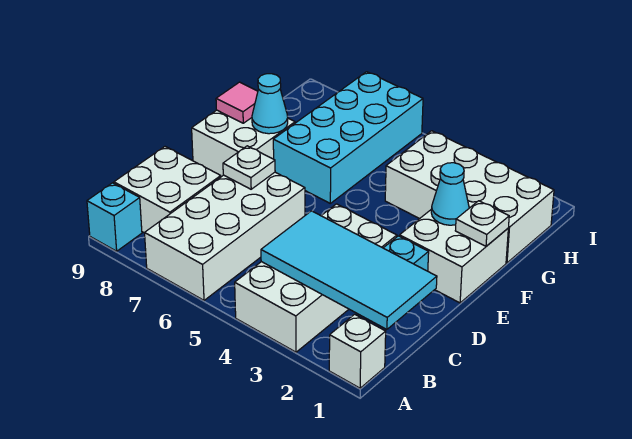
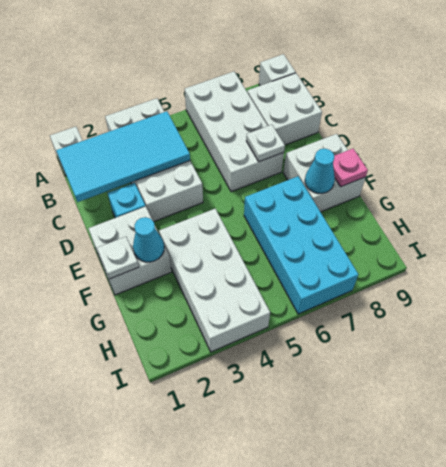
cyan 1x1 brick [87,183,142,251] -> white 1x1 brick [259,54,296,86]
pink 1x1 tile [216,82,258,123] -> pink 1x1 plate [333,149,368,186]
white 2x4 brick [385,131,554,263] -> white 2x4 brick turned to [159,209,270,352]

